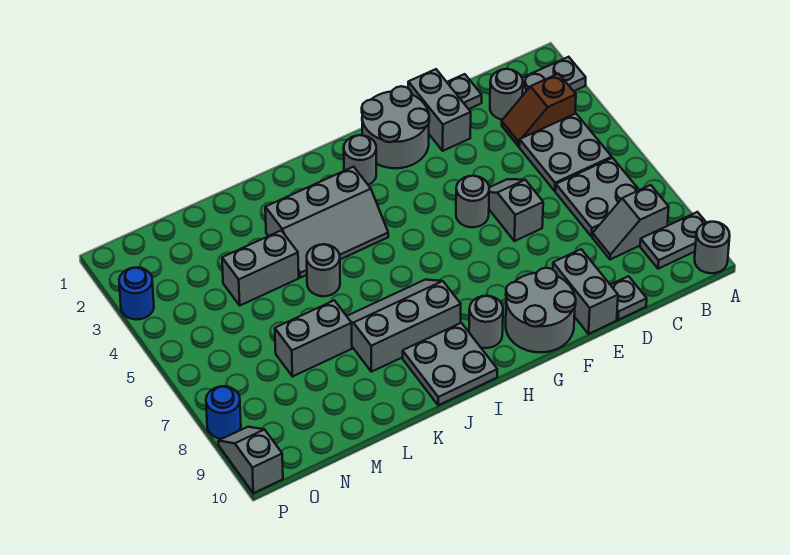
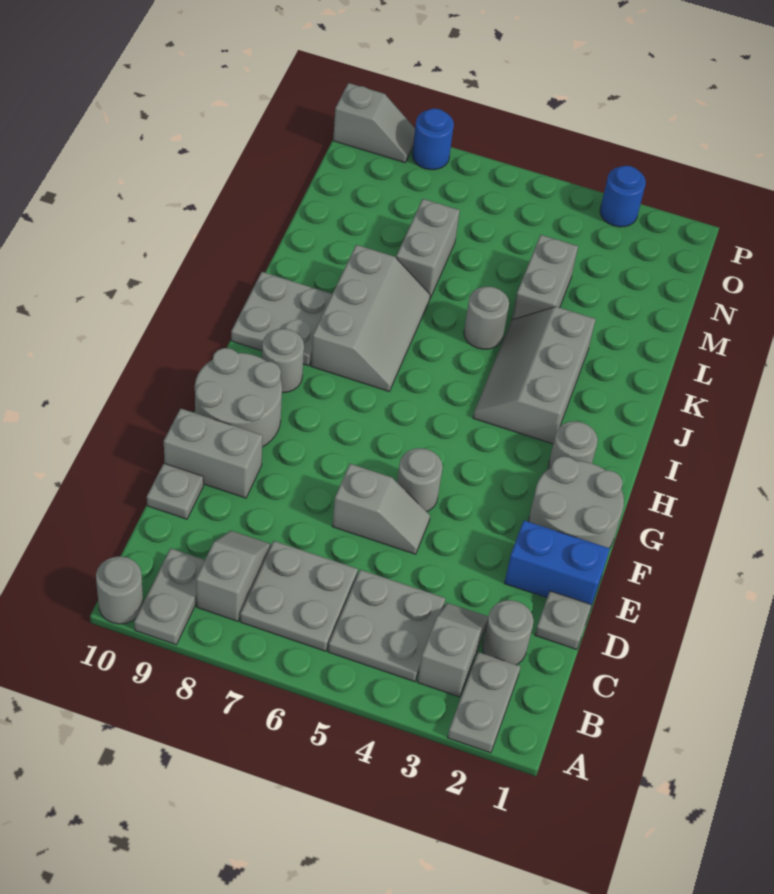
brown 1x2 slope [502,74,576,146] -> grey 1x2 slope [417,603,488,697]
grey 1x2 brick [408,69,471,151] -> blue 1x2 brick [504,521,610,605]

